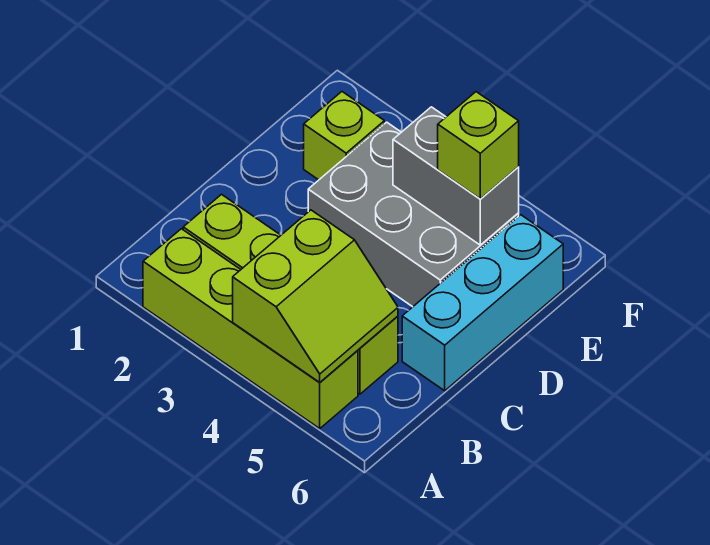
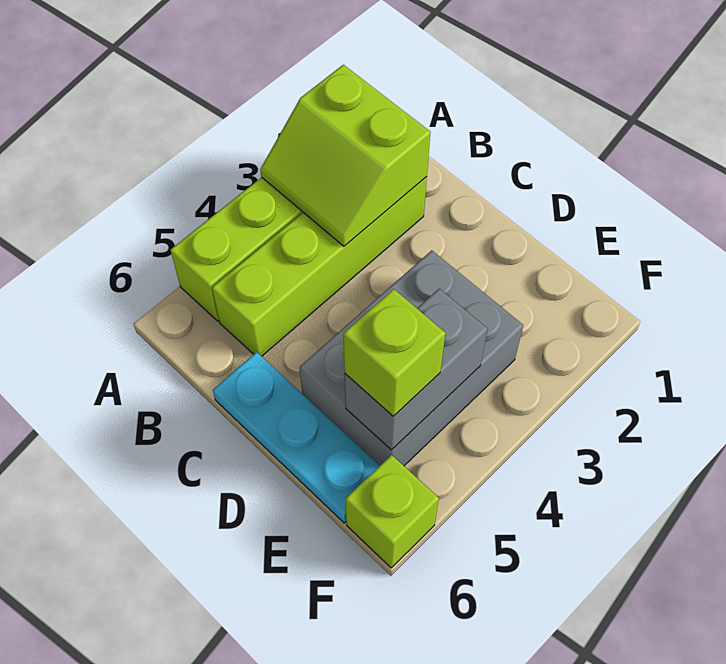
lime 2x2 slope [233,210,398,382] -> lime 2x2 slope moved to [260,65,430,246]
cyan 1x3 brick [402,215,563,391] -> cyan 1x3 plate [213,352,380,523]
lime 1x1 brick [304,92,384,180] -> lime 1x1 brick moved to [346,455,439,568]

